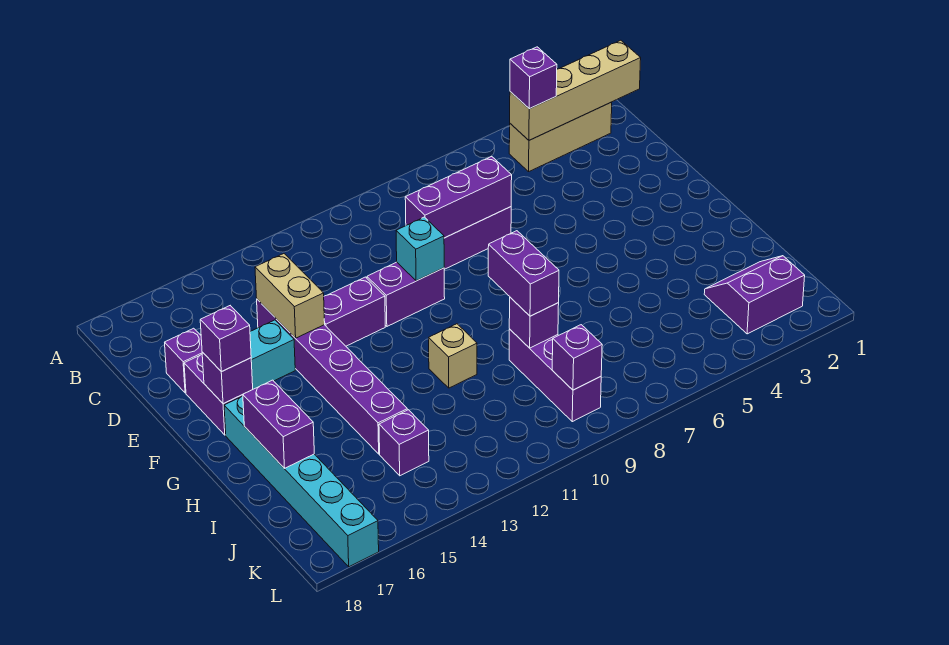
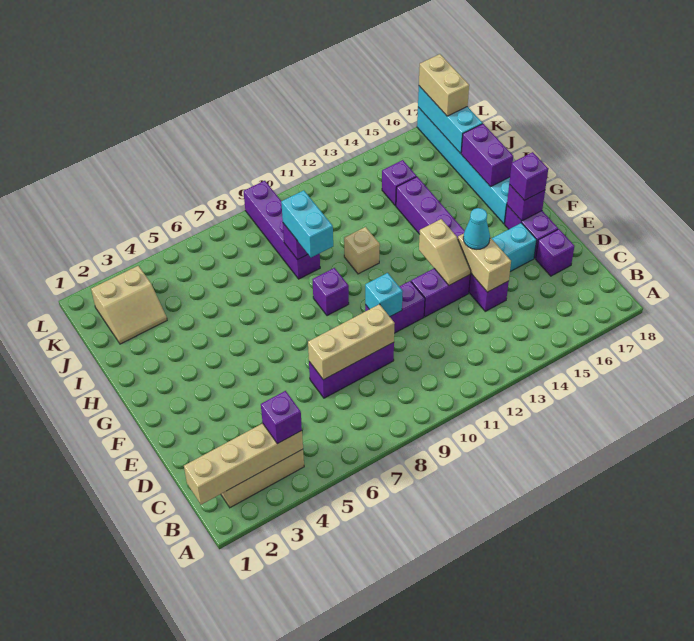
purple 1x3 brick [405,157,512,238] -> tan 1x3 brick [308,304,395,380]
none -> tan 1x2 slope [419,219,471,285]
none -> cyan 1x1 cone [463,208,490,249]
purple 1x2 brick [488,231,559,316] -> cyan 1x2 brick [281,190,333,257]
purple 1x3 brick [509,329,601,422] -> purple 1x4 brick [244,181,320,279]
purple 2x2 slope [704,256,805,334] -> tan 2x2 slope [91,266,167,344]
none -> cyan 1x3 brick [418,86,483,154]
purple 1x1 brick [552,325,602,390] -> purple 1x1 brick moved to [312,268,349,316]
none -> tan 1x2 brick [419,54,469,116]

